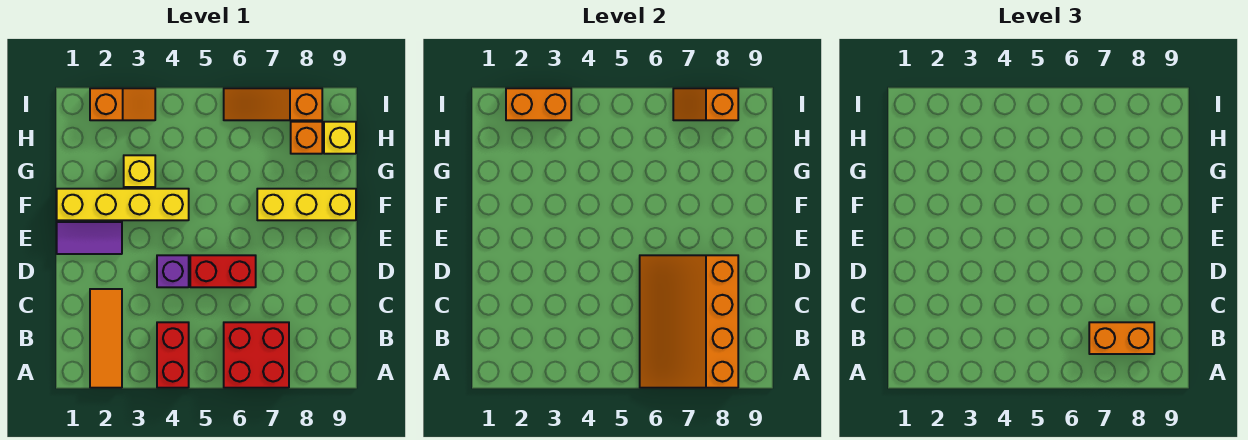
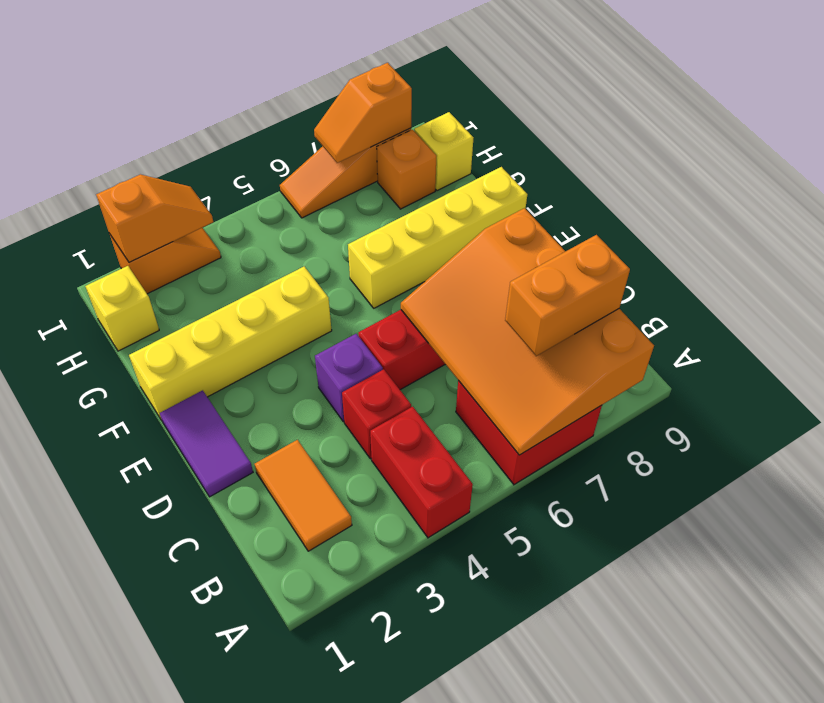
orange 1x3 tile [90,289,122,388] -> orange 1x2 tile [255,440,352,551]
none -> red 1x1 brick [342,369,411,459]
purple 1x2 tile [57,222,122,254] -> purple 1x2 tile turned to [160,390,253,497]
yellow 1x3 brick [257,189,356,220] -> yellow 1x4 brick [348,167,527,308]
yellow 1x1 brick [124,155,155,187] -> yellow 1x1 brick moved to [85,266,159,351]
orange 1x2 brick [506,88,571,120] -> orange 1x2 slope [96,175,213,262]

